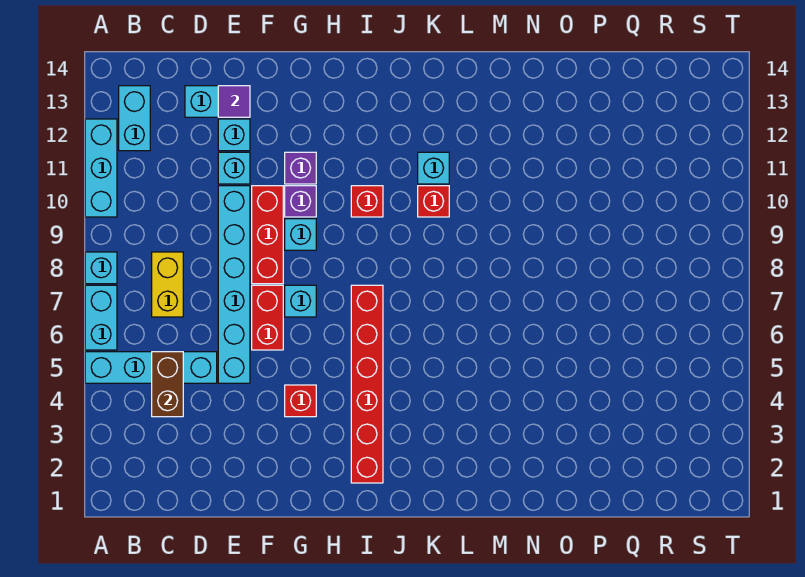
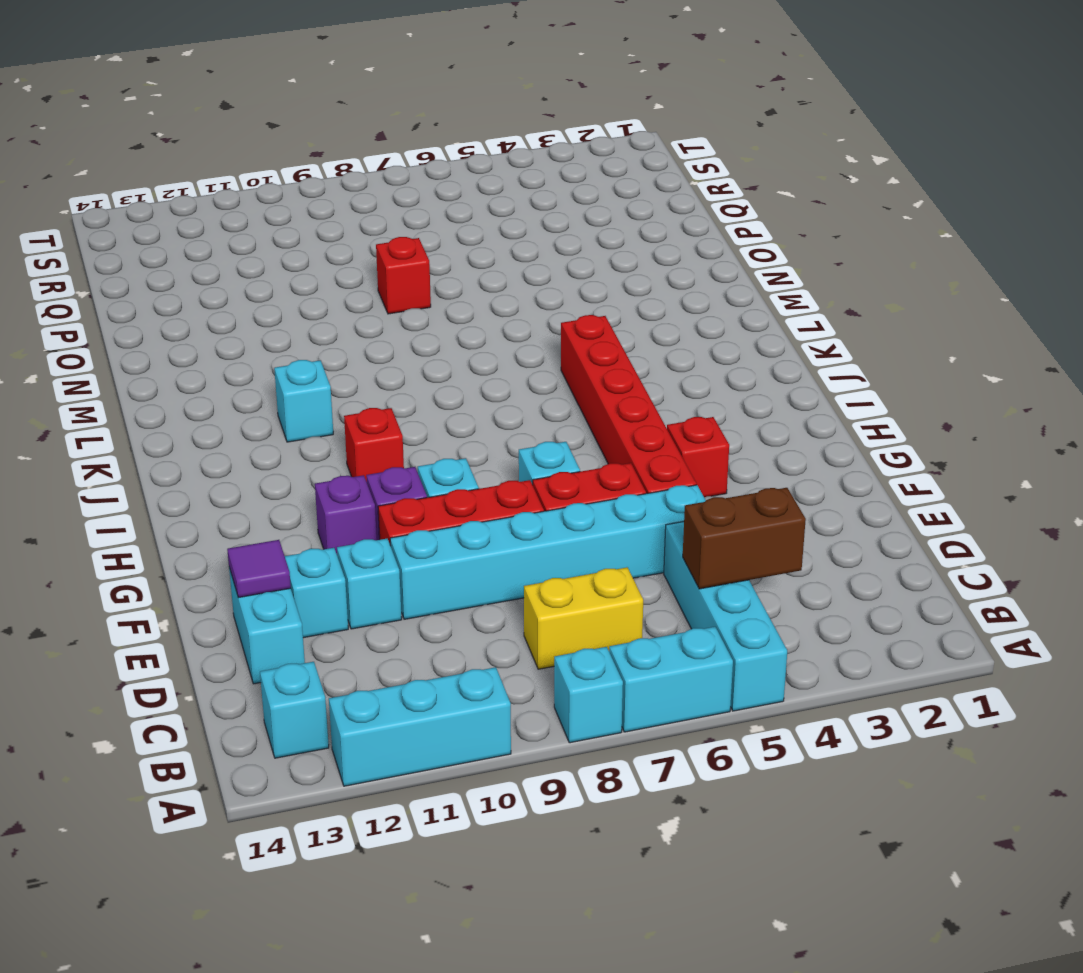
cyan 1x2 brick [119,86,150,151] -> cyan 1x1 brick [260,662,329,758]
red 1x6 brick [351,285,383,483] -> red 1x6 brick turned to [561,315,697,494]
red 1x1 brick [418,186,449,217] -> red 1x1 brick moved to [376,237,431,314]

